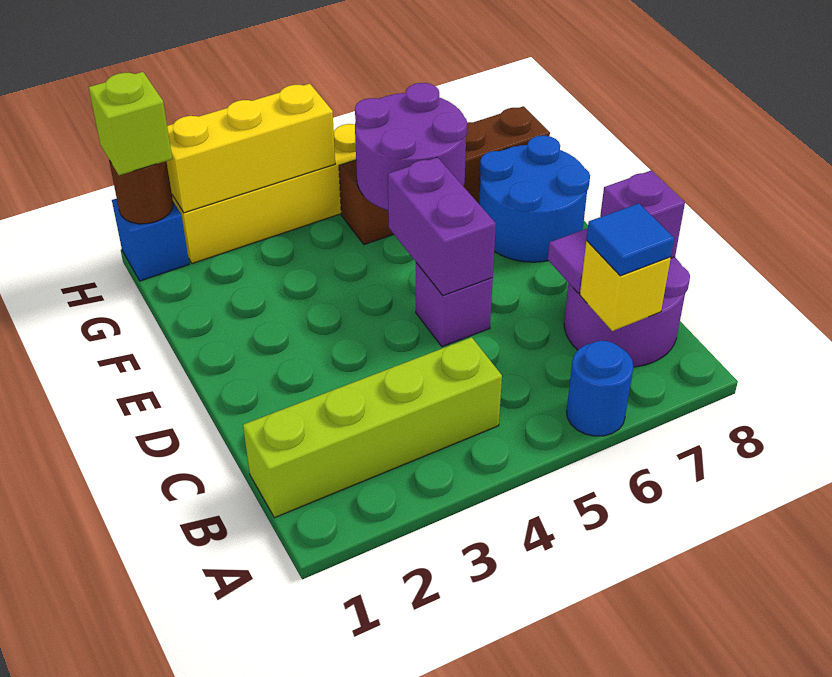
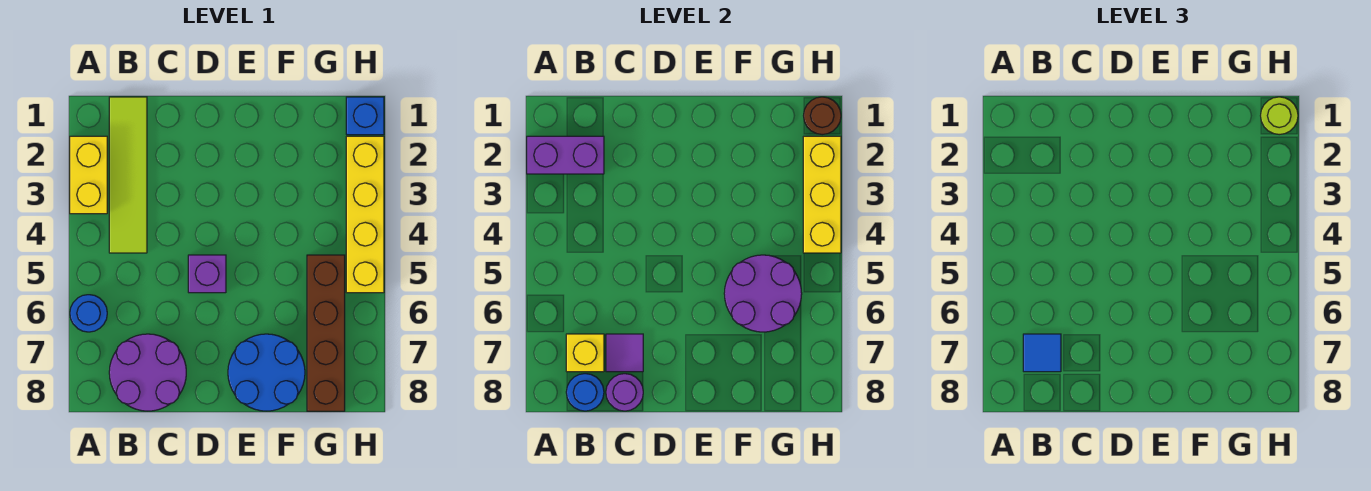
none -> yellow 1x2 brick [70,136,107,214]
lime 1x4 brick [243,337,502,518] -> lime 1x4 tile [109,97,147,253]
none -> blue 1x1 round brick [566,374,604,411]
purple 1x1 brick [600,170,685,258] -> purple 1x1 round brick [606,374,643,411]
purple 1x2 brick [388,157,496,296] -> purple 1x2 brick moved to [527,136,604,174]
lime 1x1 brick [89,72,172,175] -> lime 1x1 round brick [1261,97,1298,135]

